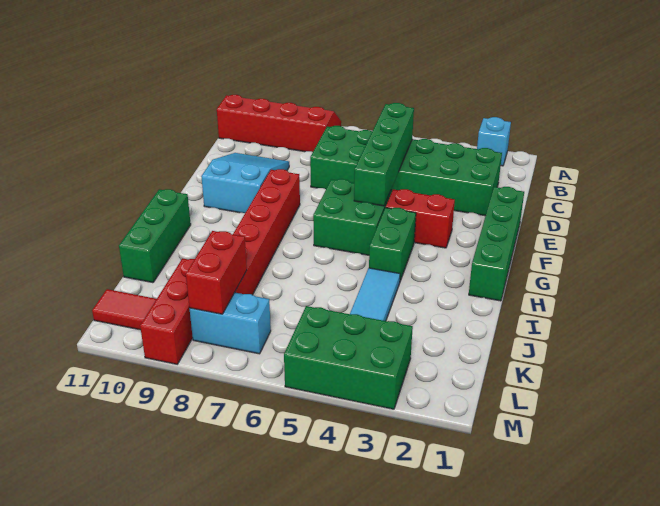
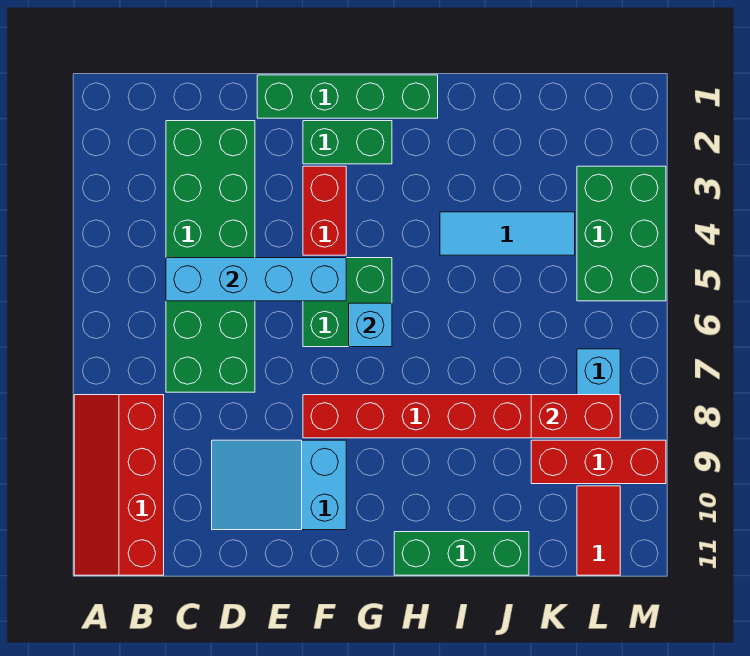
cyan 1x1 brick [477,117,511,166] -> cyan 1x1 brick moved to [349,303,392,347]
green 1x4 brick [354,103,414,206] -> cyan 1x4 brick [166,258,346,301]
green 1x2 brick [369,208,416,281] -> green 1x2 brick moved to [303,121,392,164]

